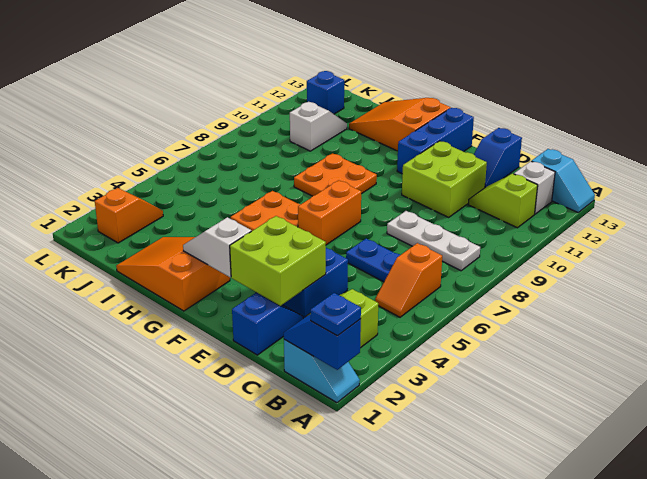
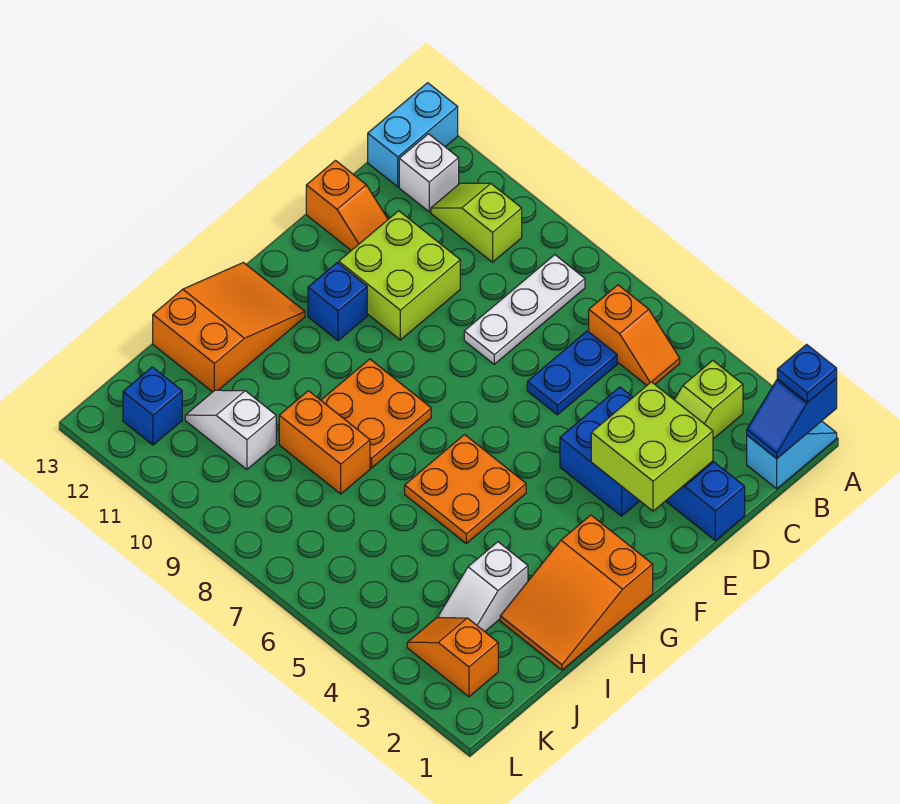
cyan 1x2 slope [532,149,595,212] -> cyan 1x2 brick [368,83,458,187]
lime 1x2 slope [468,174,538,228] -> lime 1x2 slope turned to [431,183,522,262]
blue 1x2 slope [474,128,522,187] -> orange 1x2 slope [306,161,388,250]
white 1x2 slope [183,217,251,277] -> white 1x2 slope moved to [438,542,528,632]
orange 1x2 brick [298,180,361,245] -> orange 1x2 brick moved to [279,391,370,494]
blue 1x3 brick [397,108,474,174] -> blue 1x1 brick [308,263,367,341]
orange 2x3 slope [349,98,451,151] -> orange 2x3 slope turned to [153,263,305,392]

